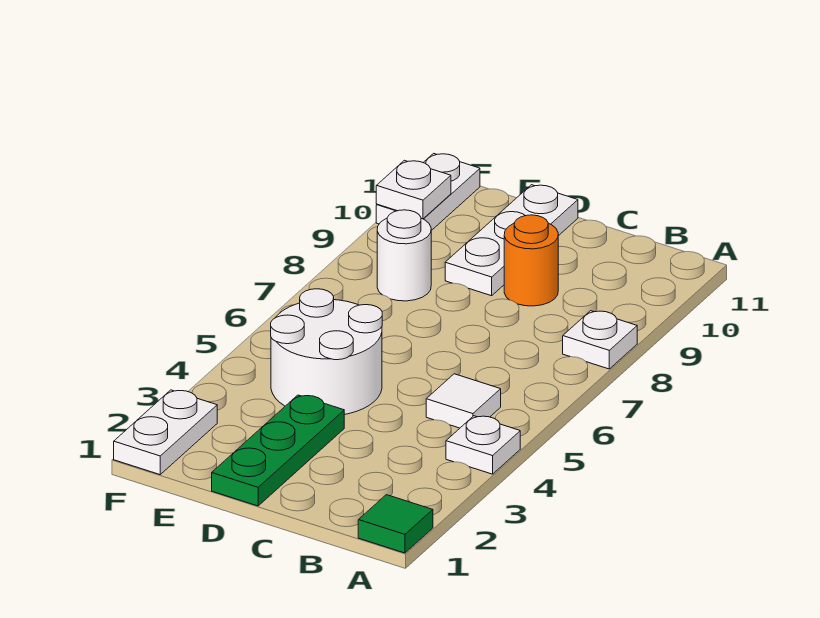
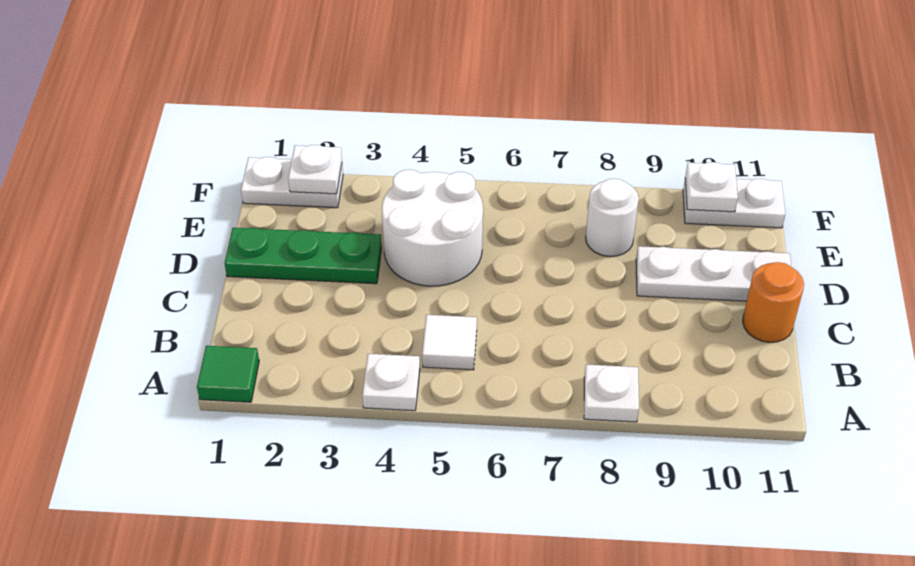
orange 1x1 round brick [504,215,558,306] -> orange 1x1 round brick moved to [743,262,804,342]
none -> white 1x1 plate [288,145,342,194]

